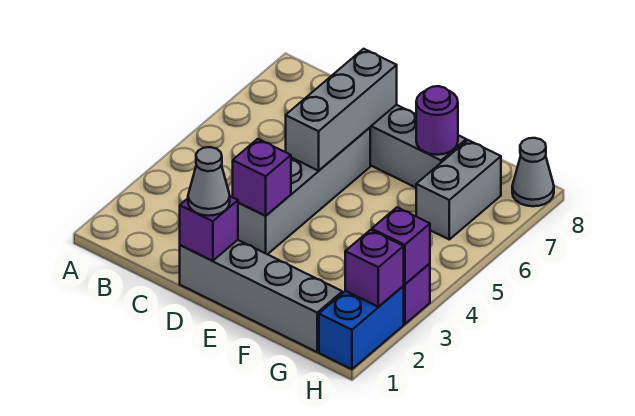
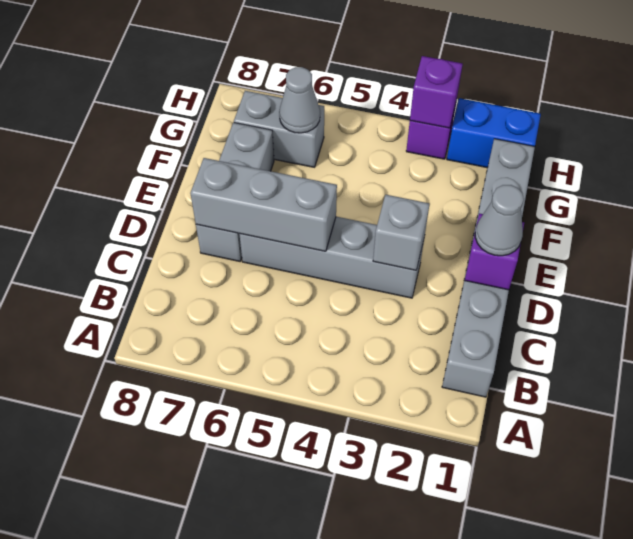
grey 1x4 brick [180,240,342,352] -> grey 1x6 brick [442,139,535,397]
purple 1x1 brick [233,139,291,216] -> grey 1x1 brick [373,195,429,270]
purple 1x1 round brick [416,86,458,155] -> none
purple 1x1 brick [345,230,404,307] -> none
grey 1x1 cone [512,138,554,206] -> grey 1x1 cone moved to [279,67,320,133]

